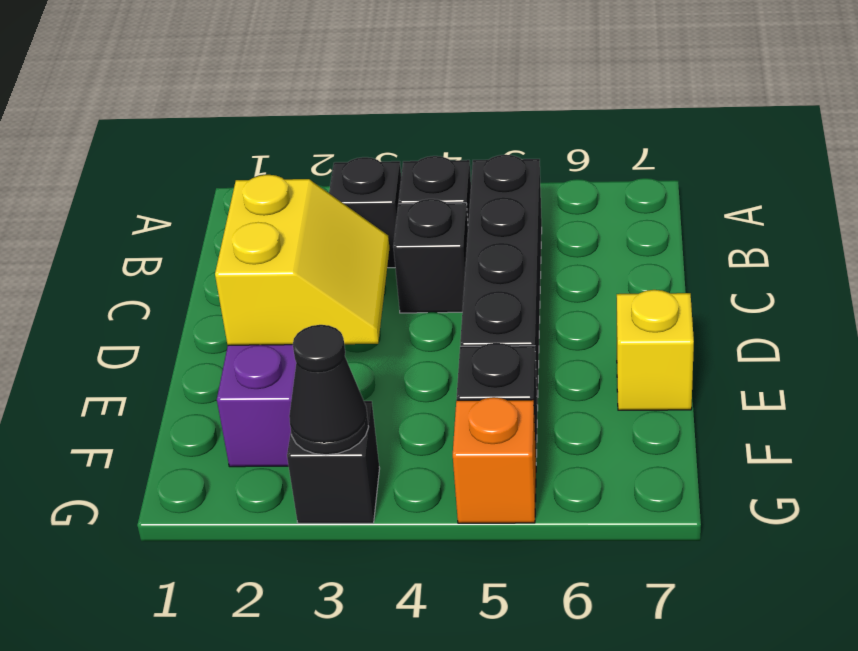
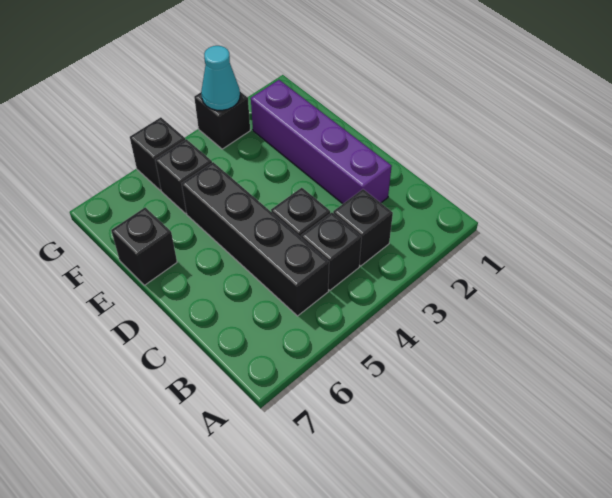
yellow 2x2 slope [215,175,389,345] -> none
yellow 1x1 brick [617,290,694,410] -> black 1x1 brick [111,207,177,285]
black 1x1 cone [289,325,369,455] -> cyan 1x1 cone [201,46,240,110]
orange 1x1 brick [453,397,536,523] -> black 1x1 brick [130,117,185,190]

